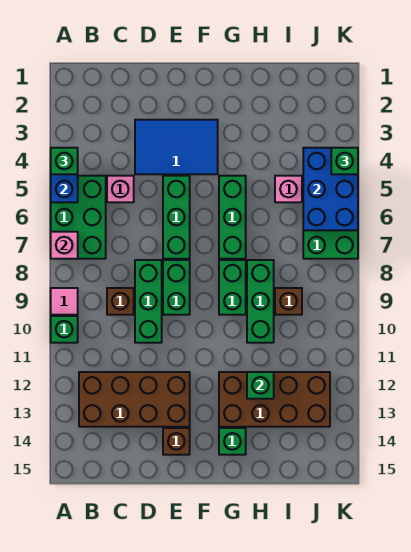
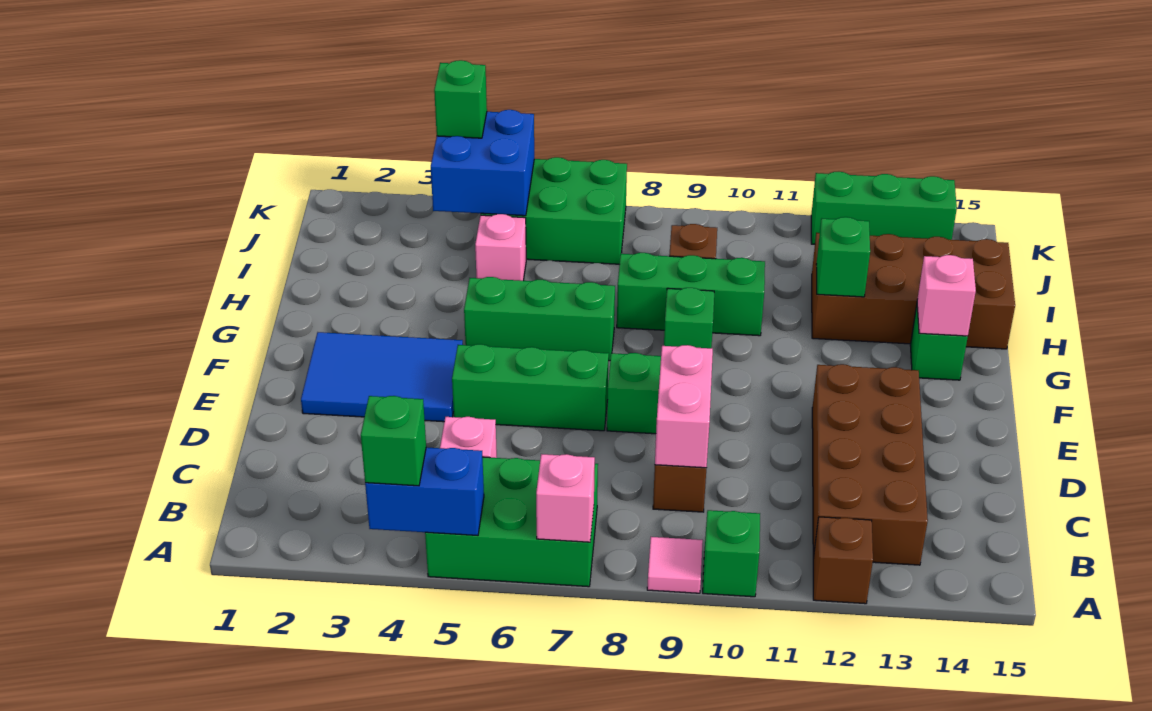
none -> pink 1x2 brick [655,345,713,468]
blue 2x3 tile [135,120,218,174] -> blue 2x3 tile turned to [301,332,463,422]
green 1x3 brick [135,260,162,343] -> green 1x3 brick moved to [811,172,957,244]
brown 1x1 brick [163,428,190,455] -> brown 1x1 brick moved to [813,517,873,604]
green 1x2 brick [219,260,246,315] -> green 1x1 brick [664,288,714,348]
brown 2x4 brick [219,372,330,427] -> brown 2x4 brick turned to [812,233,1015,349]
none -> pink 1x1 brick [917,255,976,336]
blue 2x3 brick [303,148,358,230] -> blue 2x2 brick [431,110,534,216]

